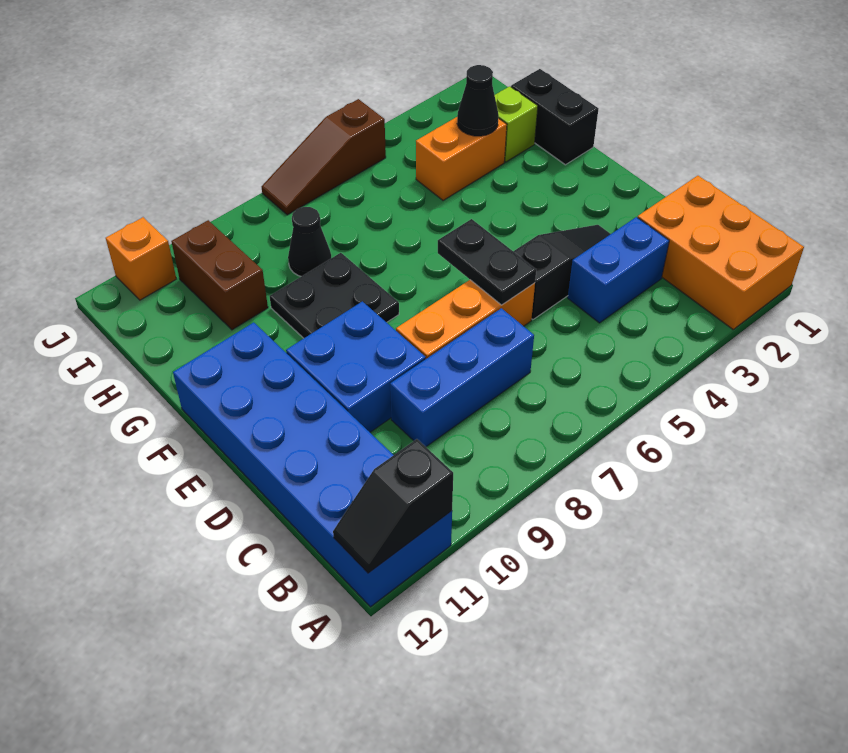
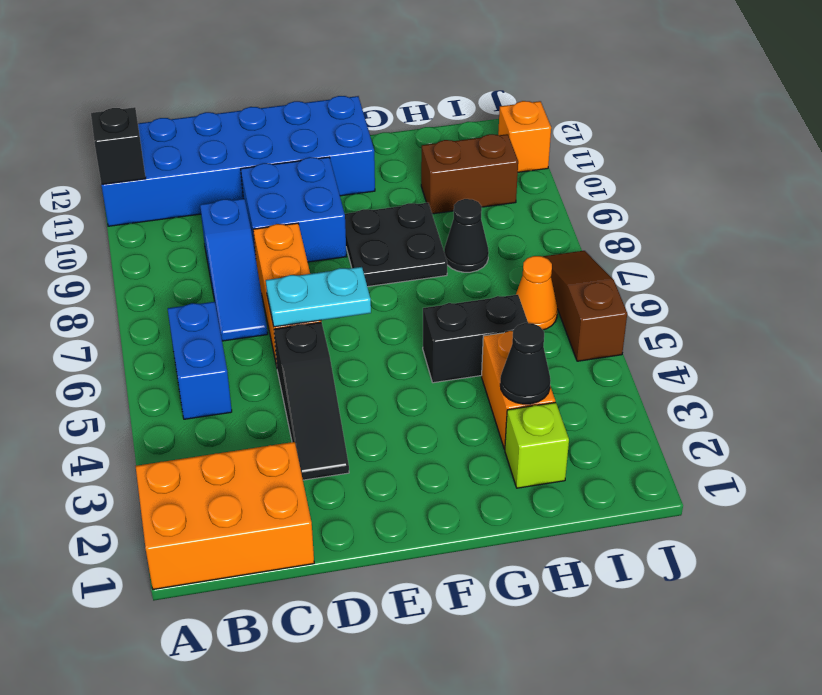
blue 1x2 brick [568,217,669,323] -> blue 1x2 brick moved to [168,302,232,419]
blue 1x3 brick [390,308,534,447] -> blue 1x3 slope [200,199,268,341]
black 1x2 plate [438,219,536,305] -> cyan 1x2 plate [266,267,371,327]
black 1x2 brick [511,69,598,165] -> black 1x2 brick moved to [423,295,528,383]
none -> orange 1x1 cone [516,256,558,330]

